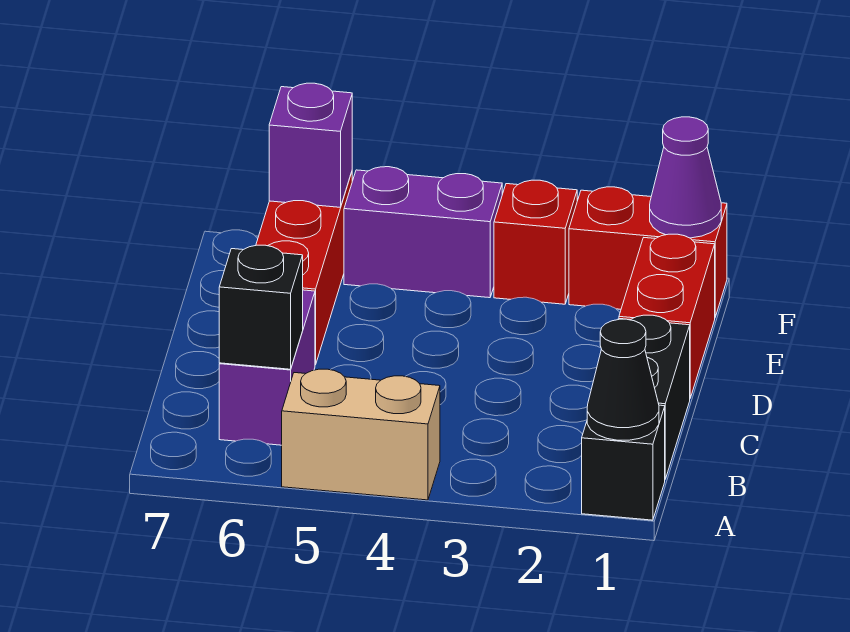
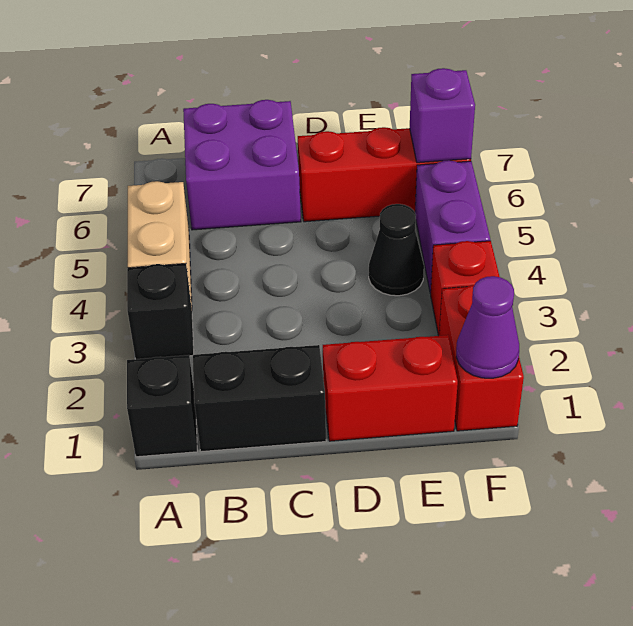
black 1x1 cone [587,319,659,440] -> black 1x1 cone moved to [369,204,424,296]
purple 1x2 brick [219,290,315,445] -> purple 2x2 brick [183,100,301,230]
black 1x1 brick [219,245,303,369] -> black 1x1 brick moved to [127,264,194,359]

